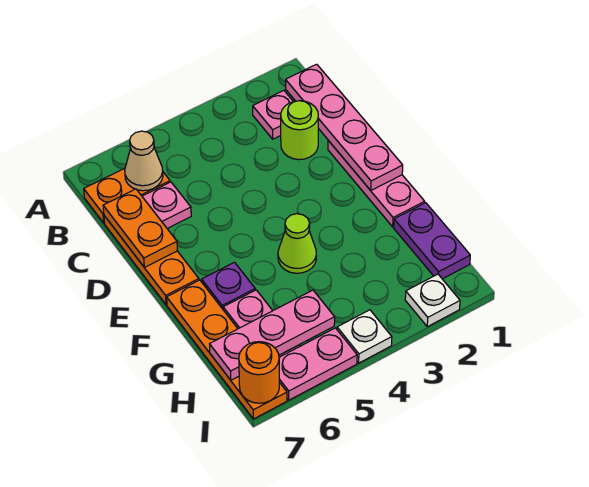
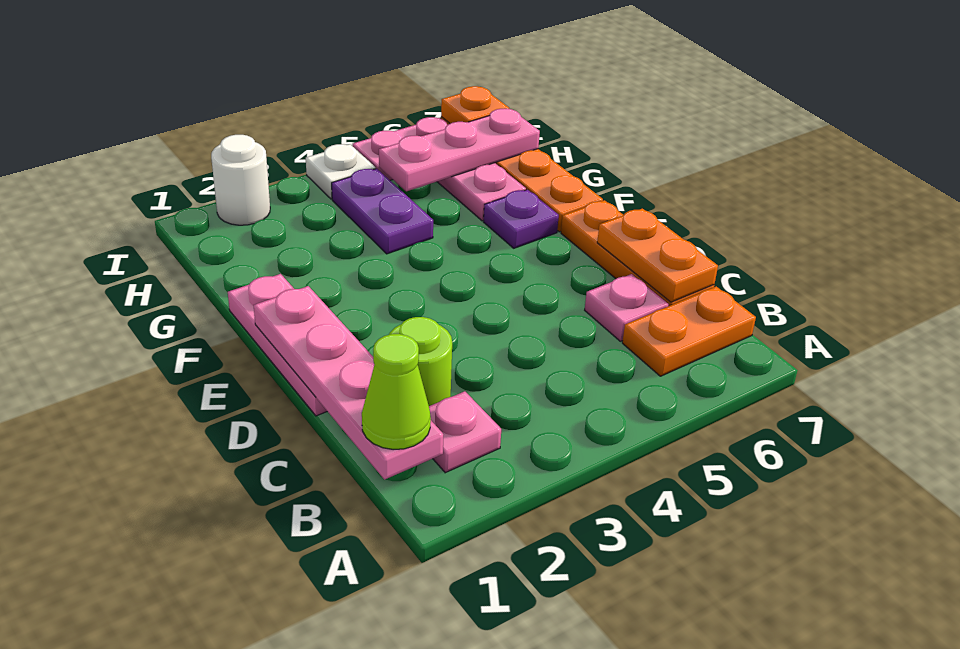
tan 1x1 cone [125,131,163,191] -> none
lime 1x1 cone [278,214,316,273] -> lime 1x1 cone moved to [362,334,431,450]
purple 1x2 plate [394,203,470,279] -> purple 1x2 plate moved to [332,169,433,254]
white 1x1 plate [405,274,460,327] -> white 1x1 round brick [211,135,270,225]
orange 1x1 round brick [239,342,279,403] -> orange 1x1 plate [441,86,509,124]

